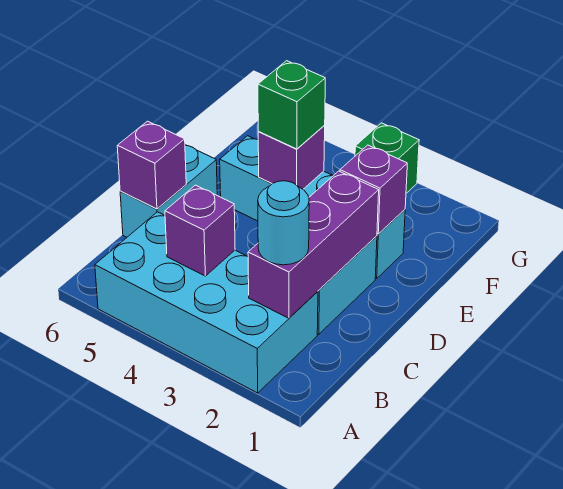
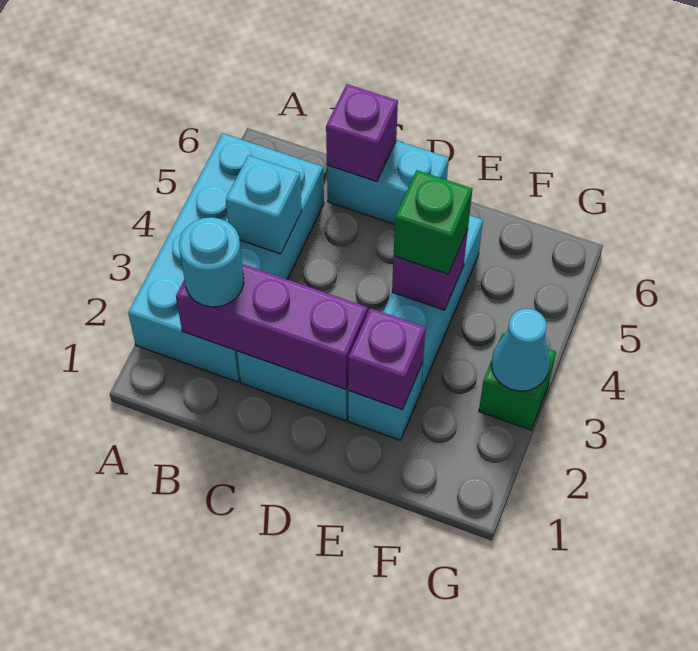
purple 1x1 brick [165,185,235,276] -> cyan 1x1 brick [226,155,302,254]
none -> cyan 1x1 cone [491,309,550,391]

